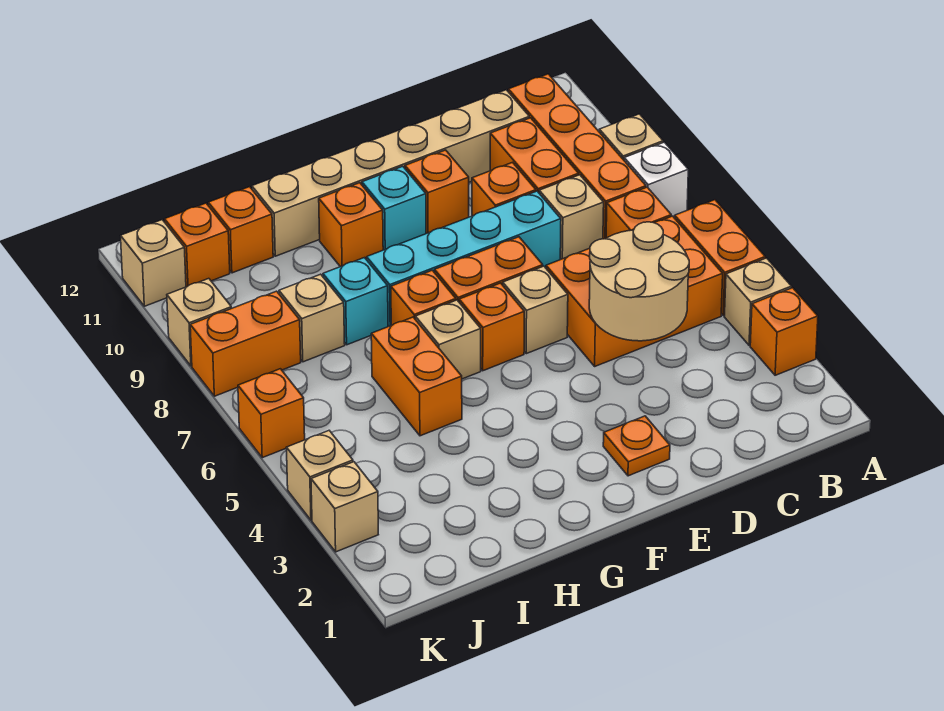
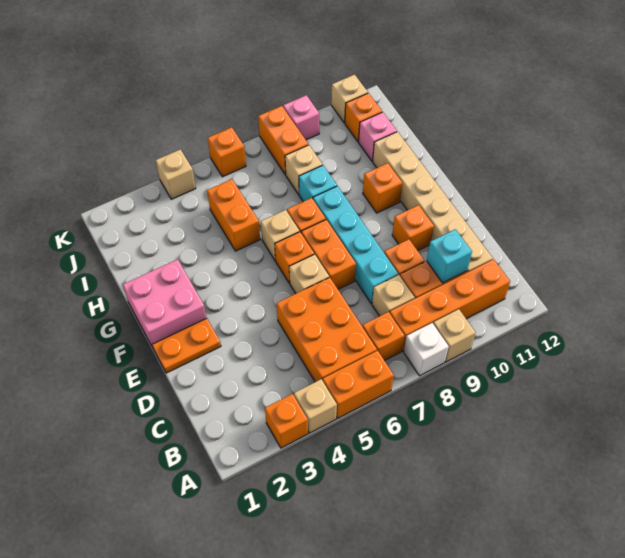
tan 2x2 round brick [589,222,689,341] -> none
orange 1x1 plate [603,416,670,476] -> orange 1x2 plate [152,318,221,373]
none -> pink 2x2 brick [123,259,206,347]
cyan 1x1 brick [362,166,426,250] -> cyan 1x1 brick moved to [427,229,472,283]
orange 1x2 brick [371,317,462,436] -> orange 1x2 brick turned to [207,179,260,251]
orange 1x1 brick [208,187,273,273] -> pink 1x1 brick [359,112,397,161]
tan 1x1 brick [311,462,378,552] -> none
tan 1x1 brick [167,279,232,366] -> pink 1x1 brick [283,95,319,140]

